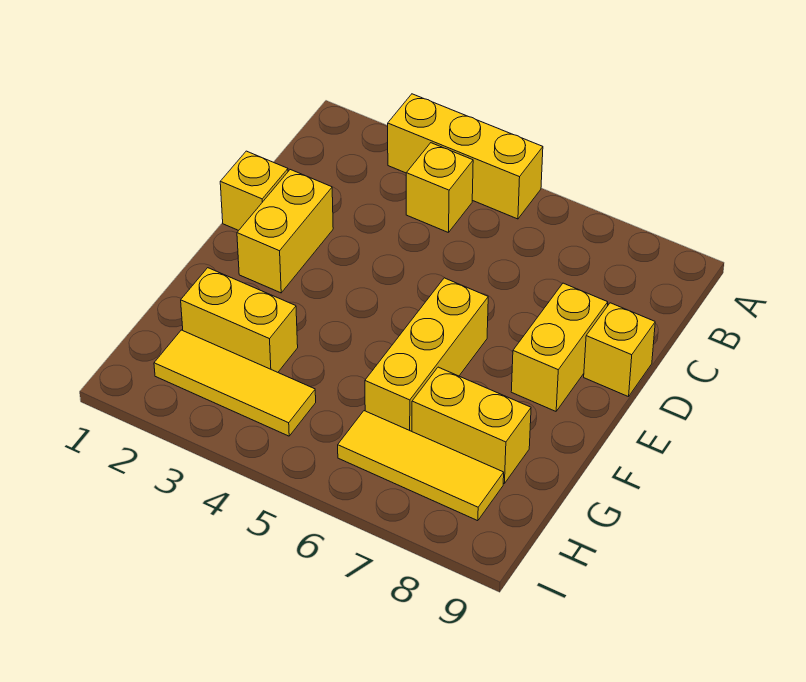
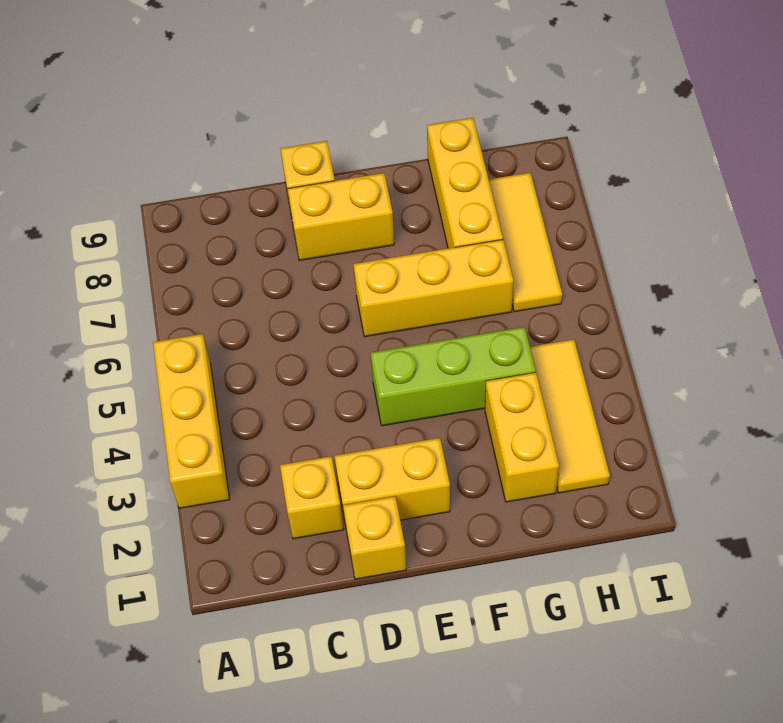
yellow 1x1 brick [406,143,473,233] -> yellow 1x1 brick moved to [280,456,344,539]
none -> lime 1x3 brick [371,327,536,426]
yellow 1x2 brick [412,367,531,484] -> yellow 1x3 brick [427,118,503,248]

